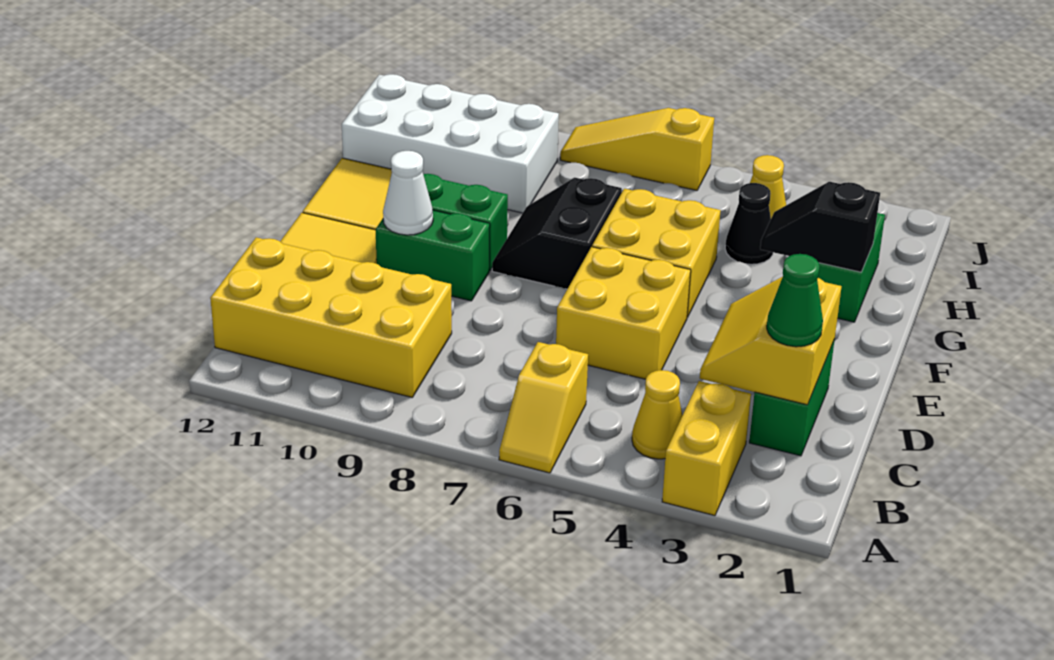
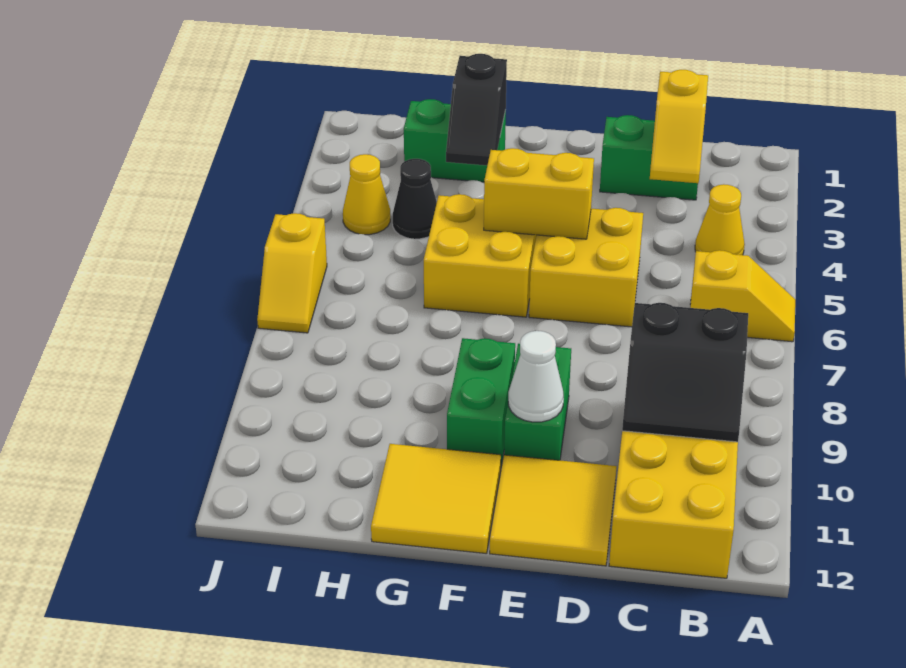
yellow 1x2 brick [662,381,751,516] -> yellow 1x2 brick moved to [484,148,594,239]
yellow 2x2 slope [700,277,842,405] -> yellow 1x2 slope [650,70,708,183]
green 1x1 cone [767,254,823,347] -> none
black 2x2 slope [492,178,622,289] -> black 2x2 slope moved to [622,303,748,442]
white 2x4 brick [342,74,559,213] -> none
yellow 1x3 slope [560,108,714,190] -> yellow 1x2 slope [257,213,327,333]

